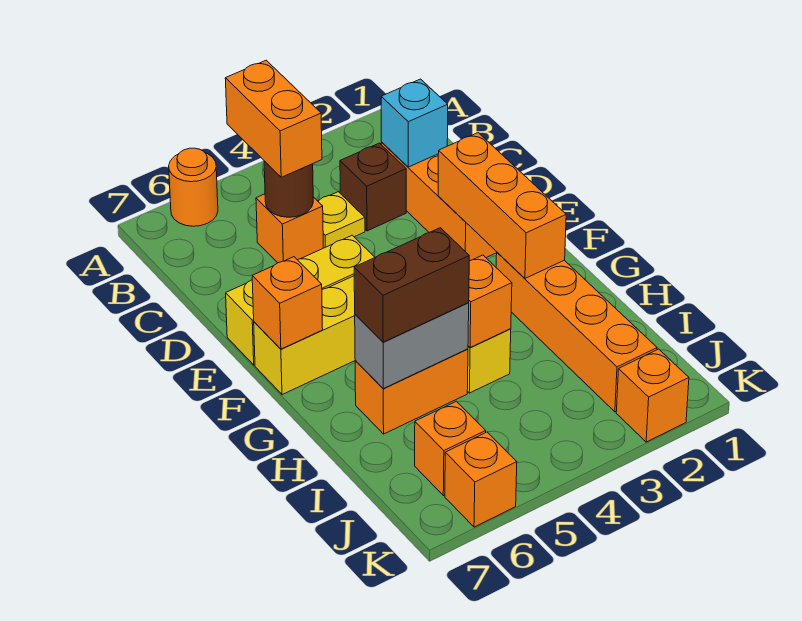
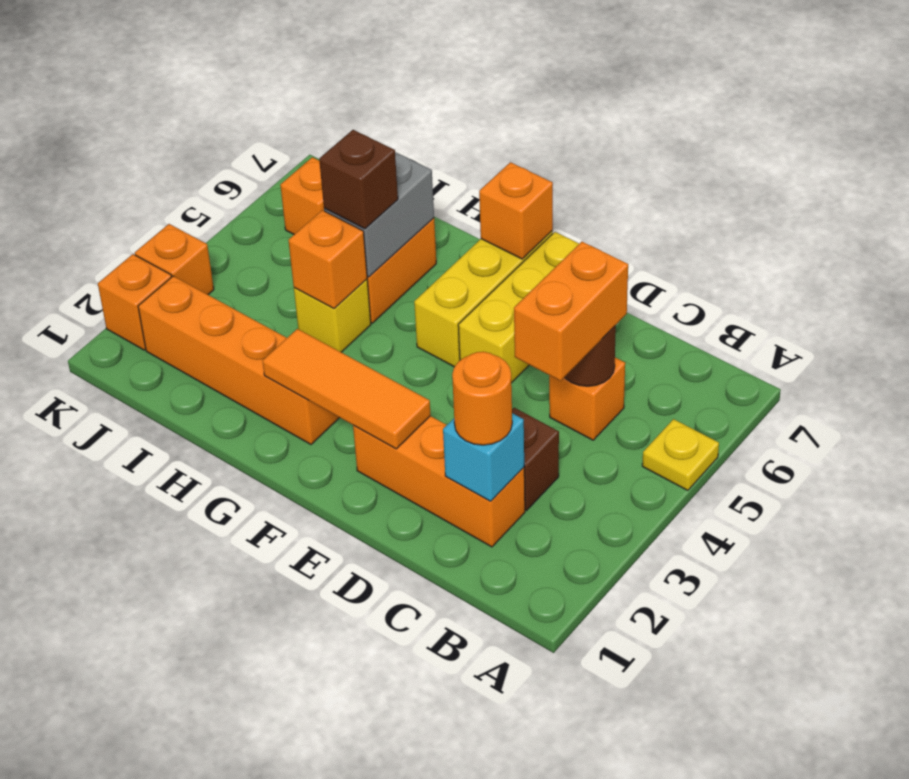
orange 1x1 round brick [169,148,218,226] -> orange 1x1 round brick moved to [452,352,512,445]
orange 1x2 brick [225,60,322,177] -> orange 1x2 brick turned to [514,242,628,381]
yellow 1x1 plate [318,192,365,248] -> yellow 1x1 plate moved to [642,419,719,491]
orange 1x3 brick [438,133,566,278] -> orange 1x3 tile [263,329,431,449]
brown 1x2 brick [354,228,469,342] -> brown 1x1 brick [319,130,398,229]
orange 1x1 brick [445,432,517,527] -> orange 1x1 brick moved to [135,224,214,295]

